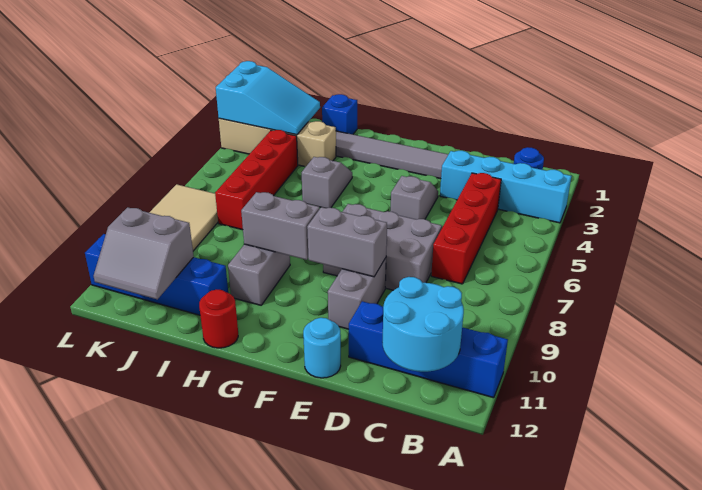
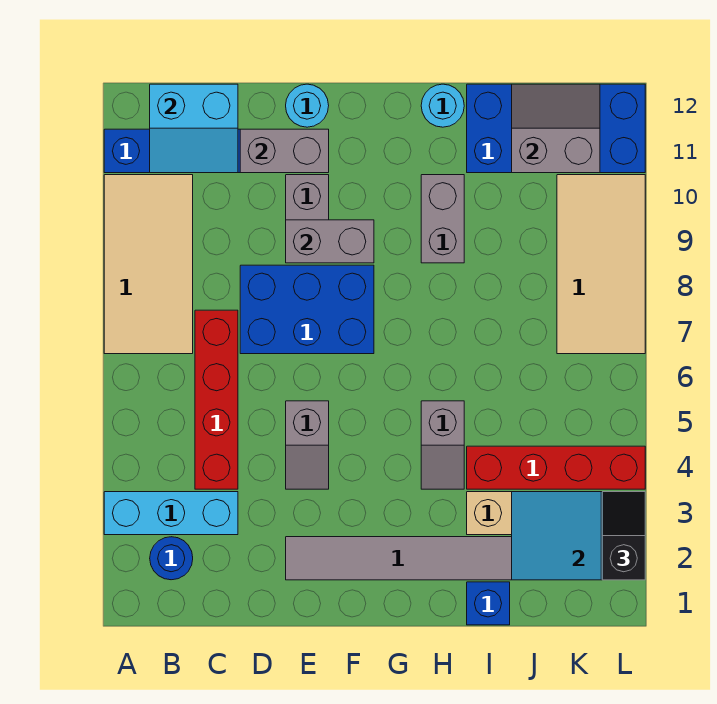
cyan 1x4 brick [440,151,571,223] -> cyan 1x3 brick [104,492,238,535]
none -> tan 2x4 tile [104,175,193,354]
cyan 2x2 round brick [382,277,464,372] -> cyan 2x2 slope [150,84,238,173]
grey 2x3 brick [323,204,442,290] -> blue 2x3 brick [240,265,374,354]
grey 1x2 brick [241,192,320,260] -> grey 1x2 brick moved to [240,129,329,173]
red 1x1 round brick [199,290,238,348] -> cyan 1x1 round brick [421,84,464,127]
blue 1x4 brick [85,234,228,315] -> blue 2x4 brick [467,84,645,173]
red 1x4 brick [215,130,298,230] -> red 1x4 brick turned to [467,446,645,489]
none -> black 1x2 slope [602,492,645,580]

